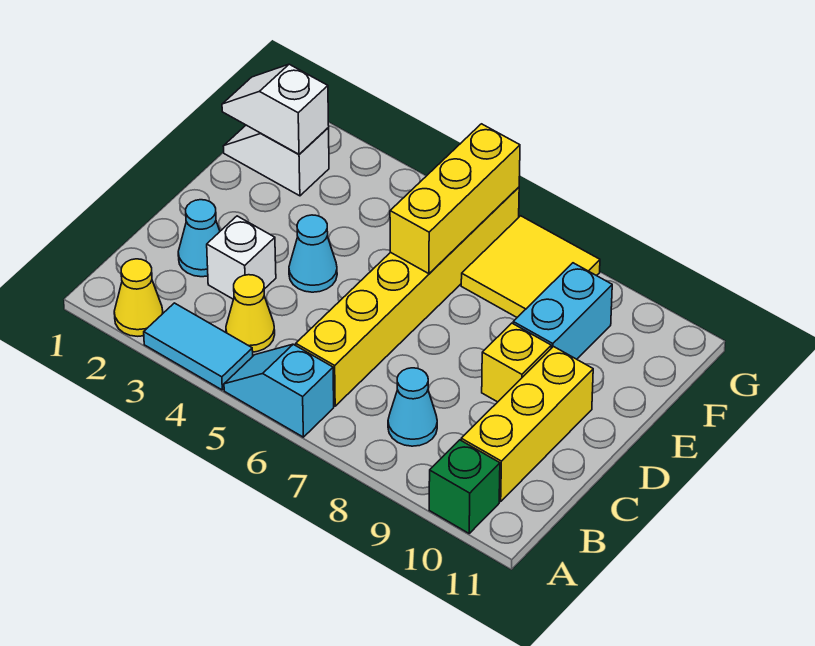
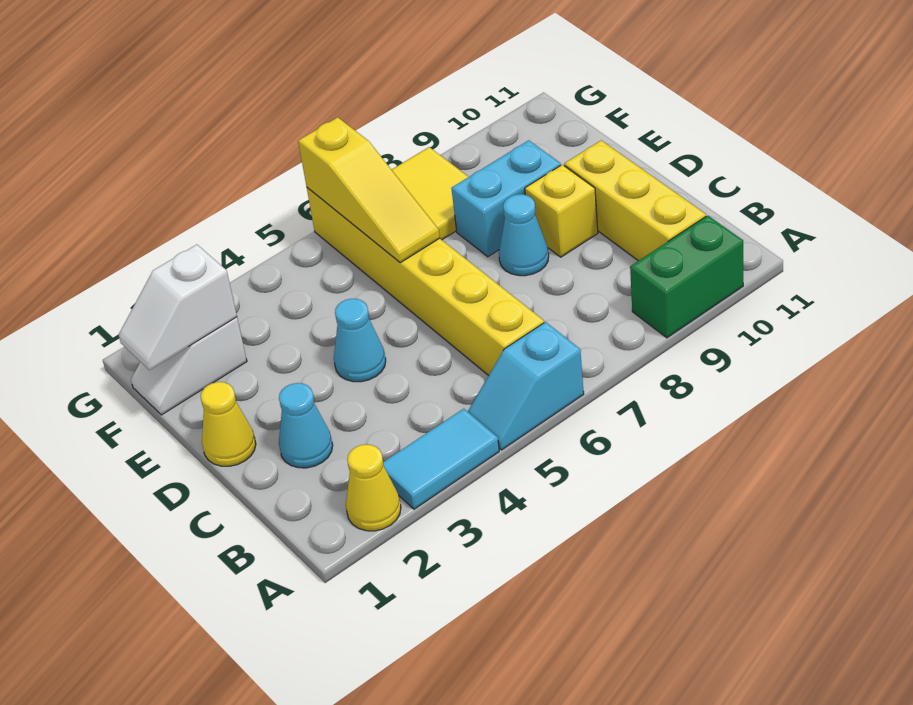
green 1x1 brick [429,440,500,533] -> green 1x2 brick [630,216,743,338]
yellow 1x1 cone [226,275,275,352] -> yellow 1x1 cone moved to [201,382,256,466]
cyan 1x1 cone [388,368,437,446] -> cyan 1x1 cone moved to [499,194,549,276]
white 1x1 brick [207,216,276,299] -> none
yellow 1x3 brick [390,124,520,274] -> yellow 1x3 slope [298,117,440,263]
cyan 1x2 brick [513,263,612,359] -> cyan 1x2 brick turned to [451,140,561,257]

